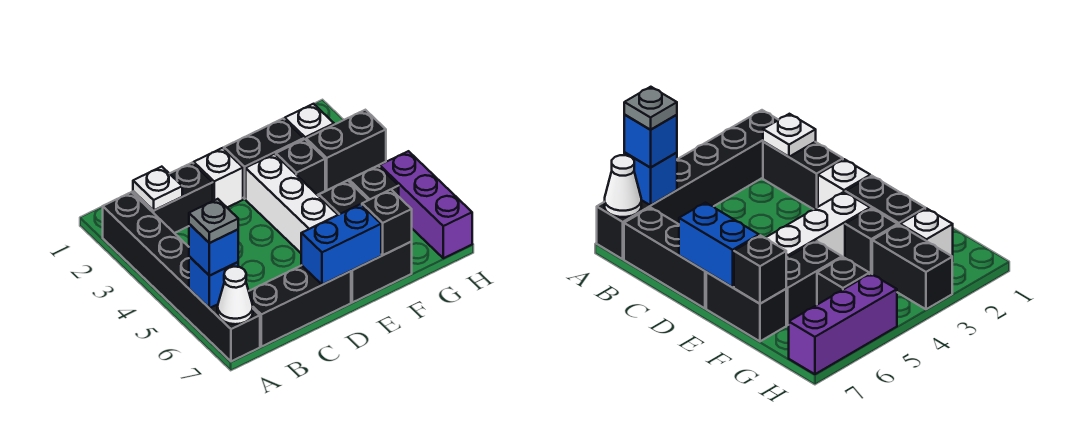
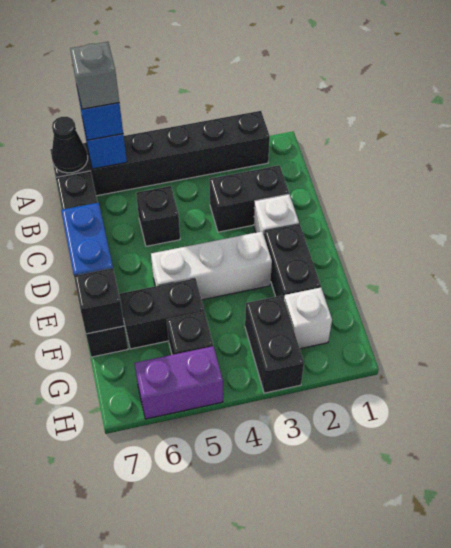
grey 1x1 plate [189,199,238,243] -> grey 1x1 brick [70,42,119,109]
white 1x1 cone [217,267,253,324] -> black 1x1 cone [52,117,88,173]
black 1x2 brick [133,163,213,233] -> black 1x2 brick turned to [209,165,289,232]
white 1x1 plate [133,167,182,211] -> none
black 1x1 brick [276,139,325,195] -> black 1x1 brick moved to [136,186,180,246]
purple 1x3 brick [380,151,472,258] -> purple 1x2 brick [135,346,223,419]

